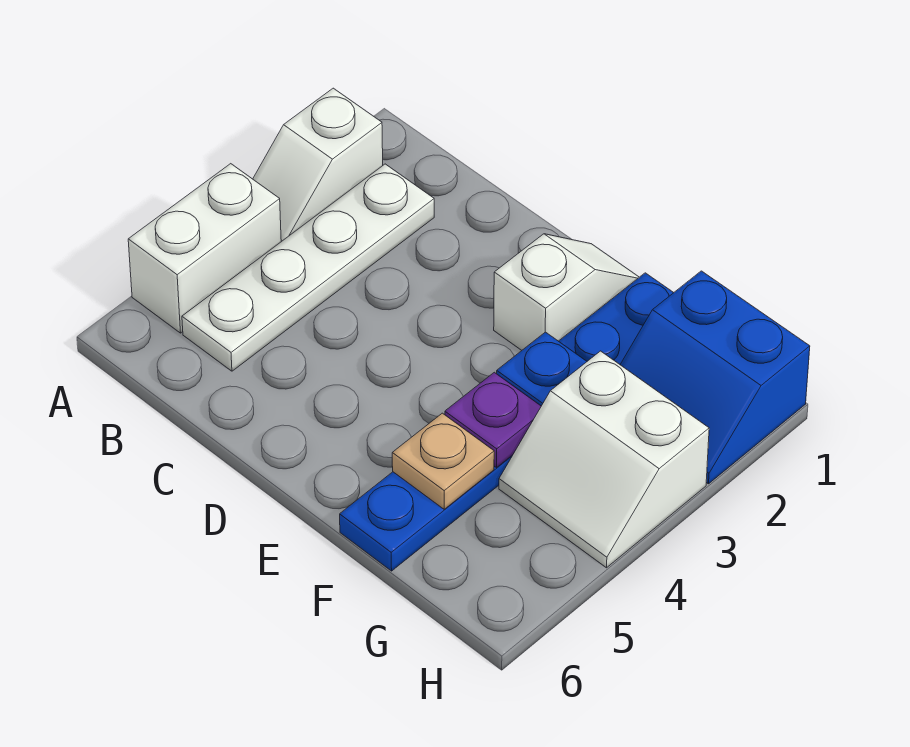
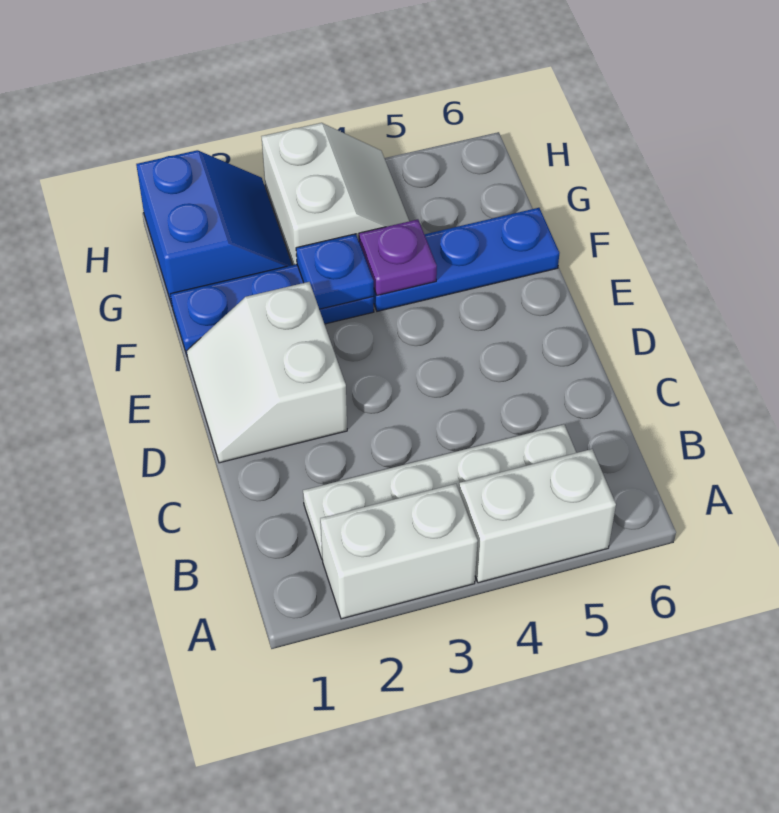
white 1x2 slope [253,88,383,242] -> white 1x2 brick [320,484,478,619]
white 1x2 slope [494,234,639,350] -> white 2x2 slope [187,282,347,463]
tan 1x1 plate [392,413,494,509] -> none

